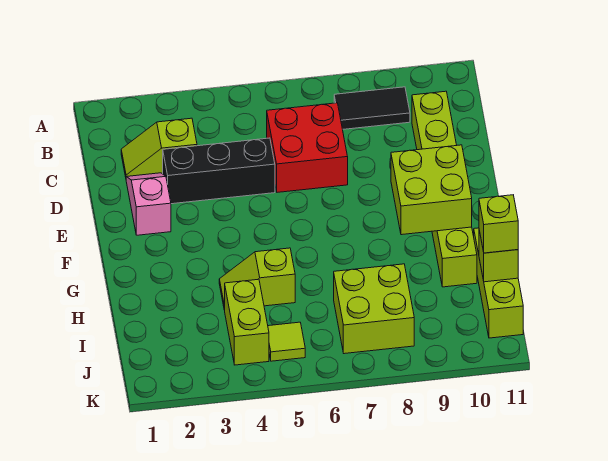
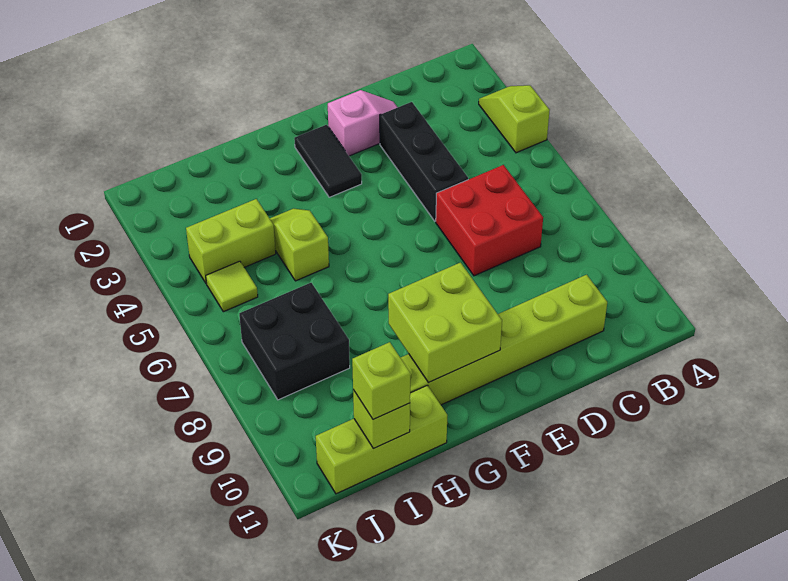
black 1x2 tile [334,87,410,129] -> black 1x2 tile moved to [294,125,362,197]
lime 1x2 slope [121,118,197,177] -> lime 1x2 slope moved to [479,85,550,153]
lime 2x2 brick [334,264,414,354] -> black 2x2 brick [239,283,350,400]

